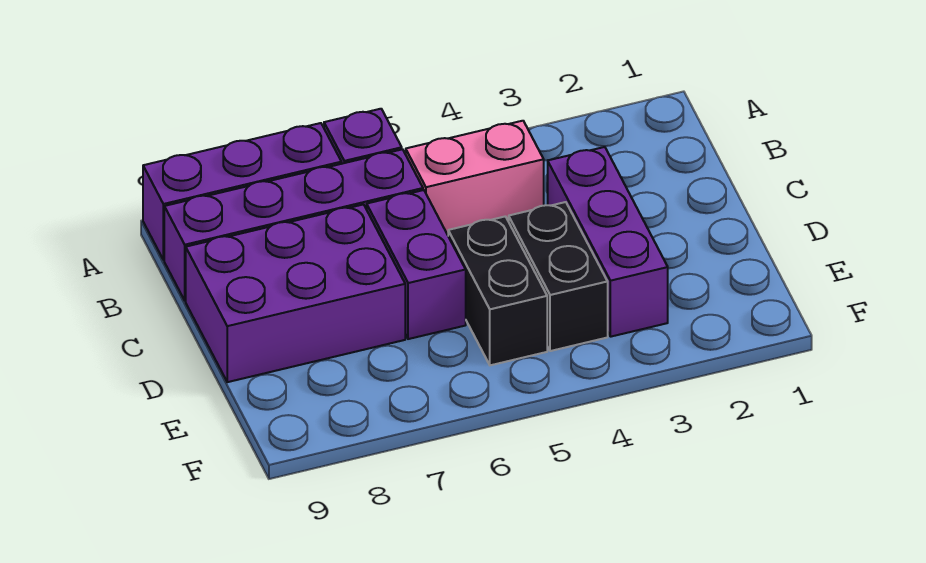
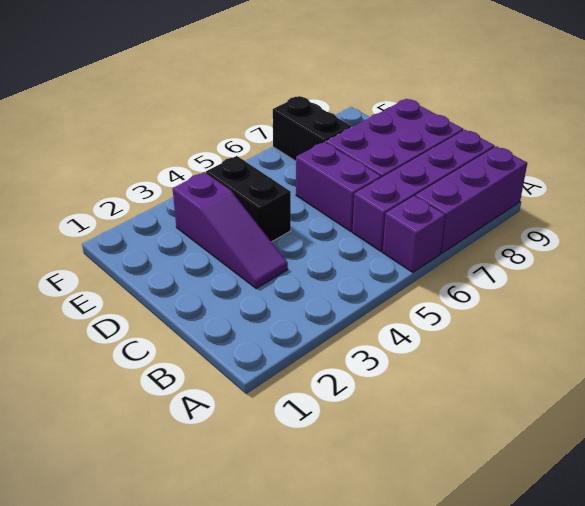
pink 1x2 brick [406,121,544,235] -> none
purple 1x3 brick [548,147,668,337] -> purple 1x3 slope [173,172,288,288]
black 1x2 brick [448,216,547,365] -> black 1x2 brick moved to [273,96,352,161]

